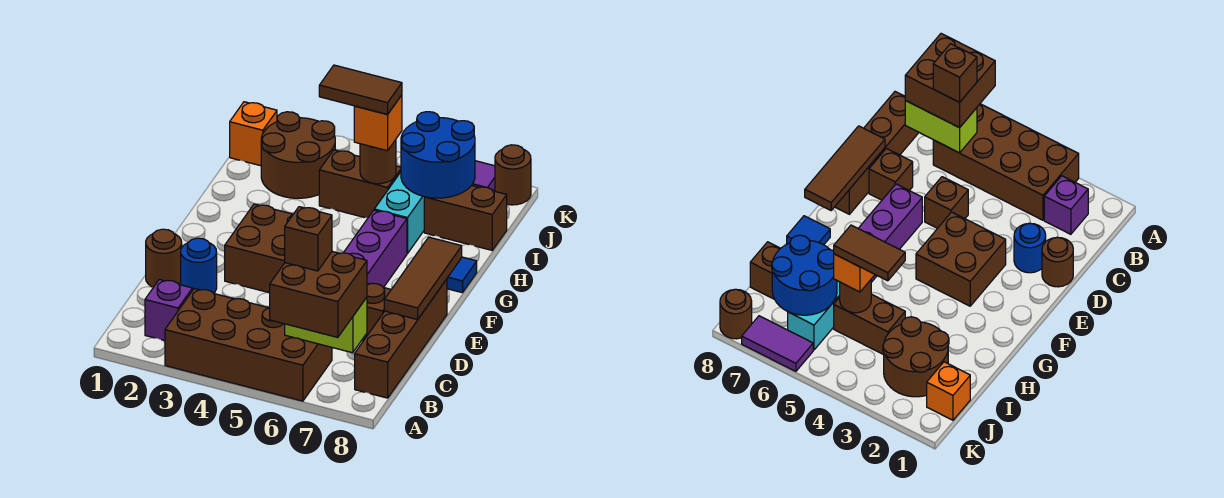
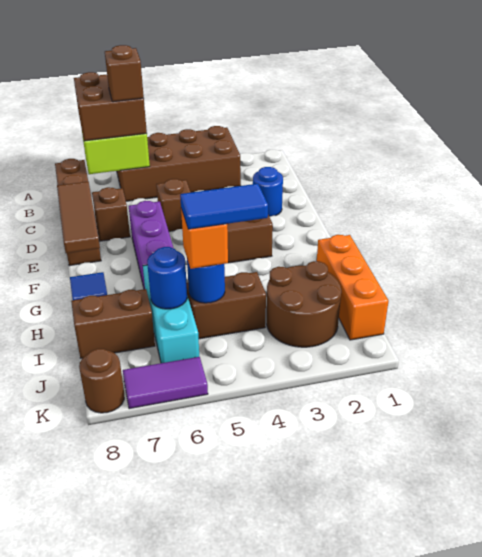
purple 1x1 brick [145,279,192,341] -> none
brown 1x1 round brick [146,229,182,287] -> none
brown 1x2 tile [319,65,402,114] -> blue 1x2 tile [180,184,268,229]
brown 1x1 round brick [360,140,396,184] -> blue 1x1 round brick [187,259,225,303]
blue 2x2 round brick [401,112,475,198] -> blue 1x1 round brick [147,247,187,309]
orange 1x1 brick [230,102,277,166] -> orange 1x3 brick [317,235,389,340]

